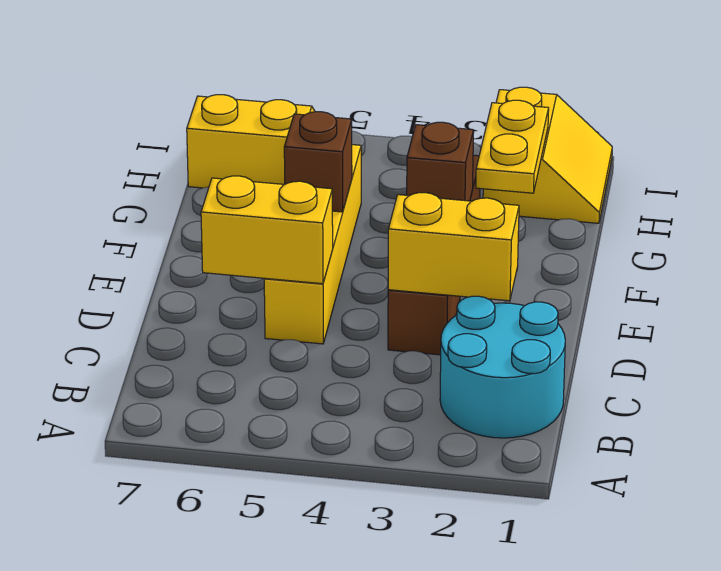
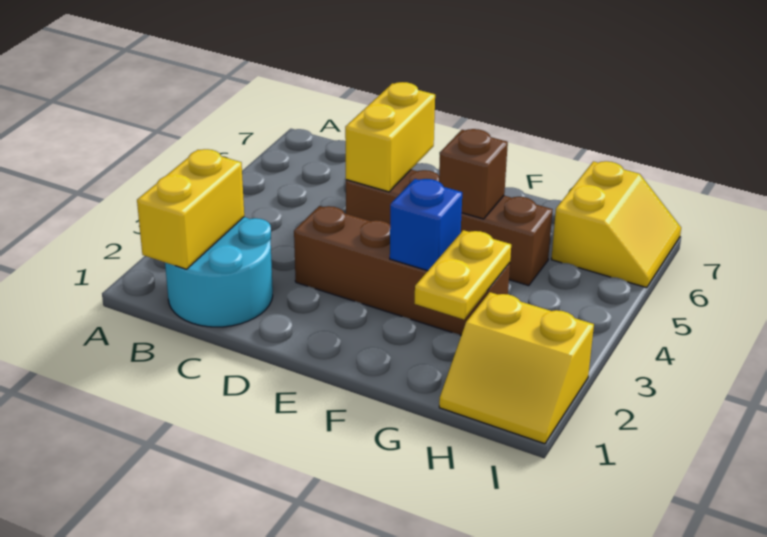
yellow 1x2 brick [388,193,519,301] -> yellow 1x2 brick moved to [137,149,244,269]
yellow 1x4 brick [264,145,361,344] -> brown 1x4 brick [346,170,553,286]
brown 1x1 brick [407,122,474,201] -> blue 1x1 brick [390,179,462,271]
yellow 1x2 plate [476,100,549,193] -> yellow 1x2 plate turned to [415,230,511,319]

